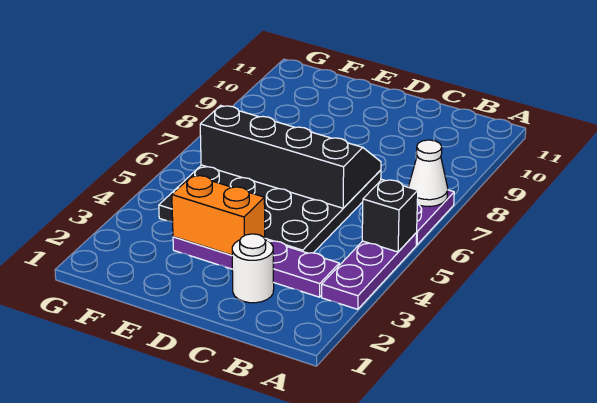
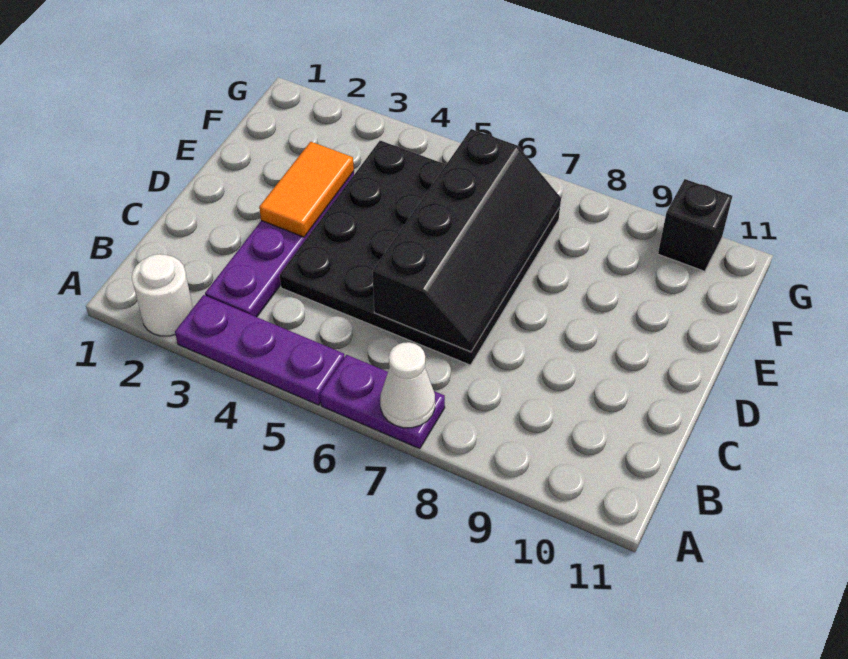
black 1x1 brick [362,180,418,252] -> black 1x1 brick moved to [658,179,732,271]
white 1x1 round brick [232,234,274,303] -> white 1x1 round brick moved to [132,254,193,336]
orange 1x2 brick [172,175,265,255] -> orange 1x2 tile [259,142,354,237]

